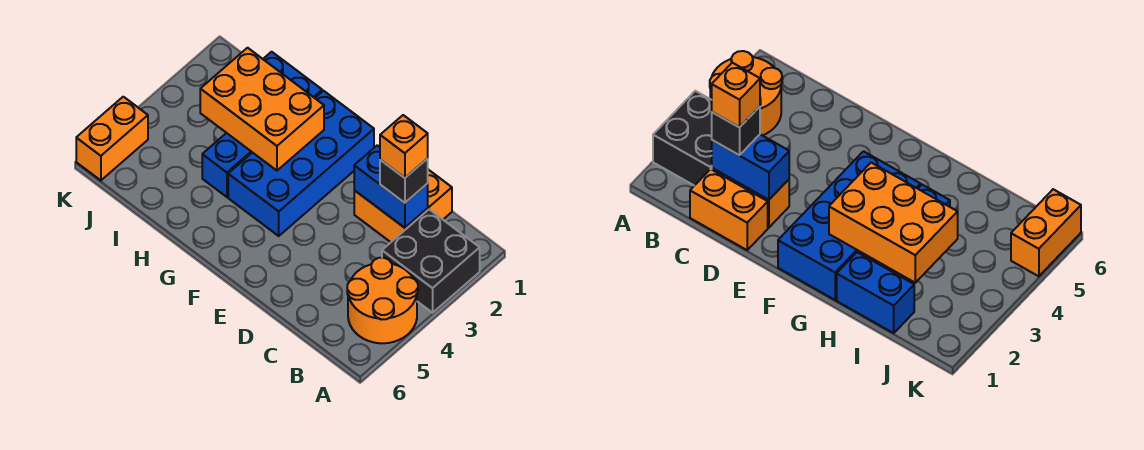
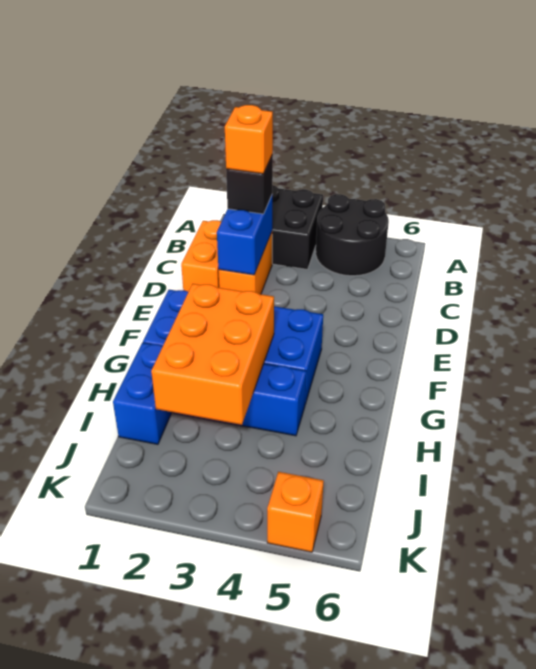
orange 2x2 round brick [347,258,418,343] -> black 2x2 round brick [316,194,389,276]
orange 1x2 brick [76,97,148,180] -> orange 1x1 brick [267,472,324,552]

